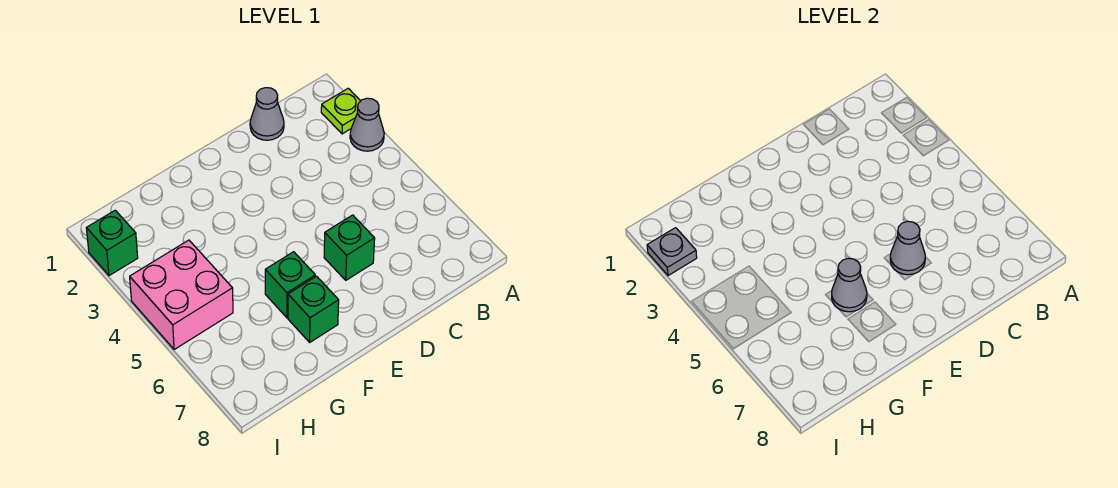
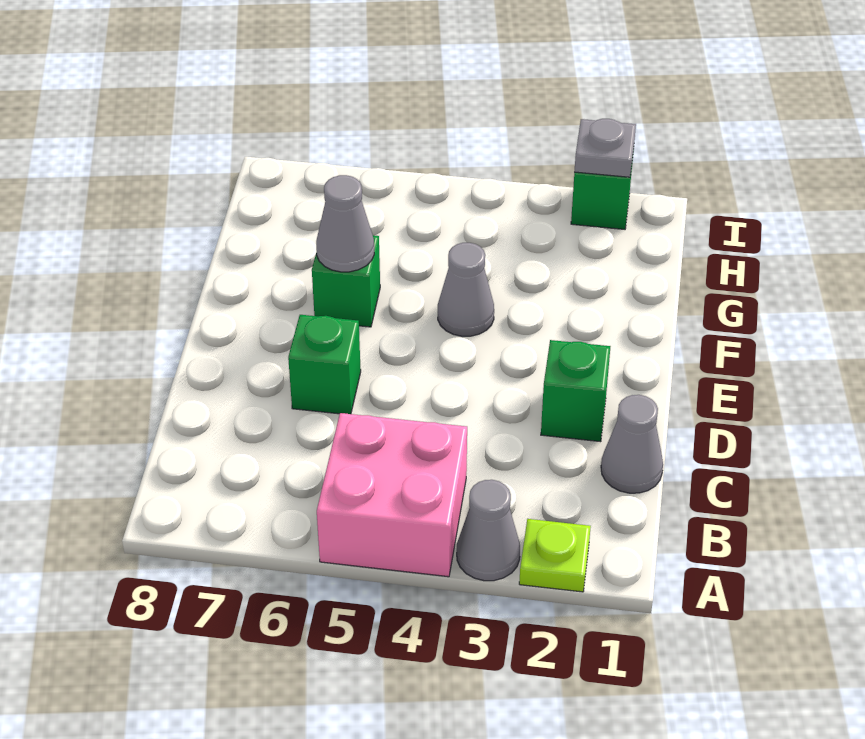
grey 1x1 cone [890,221,925,275] -> grey 1x1 cone moved to [438,243,494,336]
green 1x1 brick [288,276,339,342] -> green 1x1 brick moved to [541,340,611,442]
pink 2x2 brick [130,240,233,350] -> pink 2x2 brick moved to [317,413,467,577]

